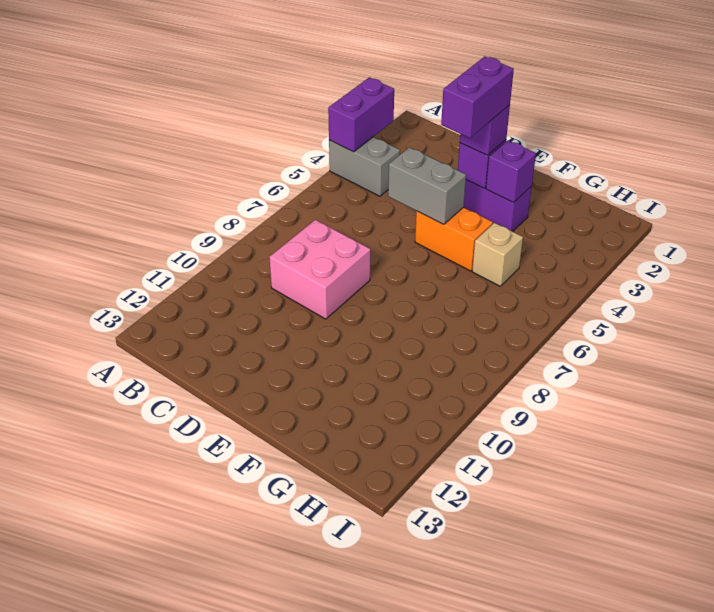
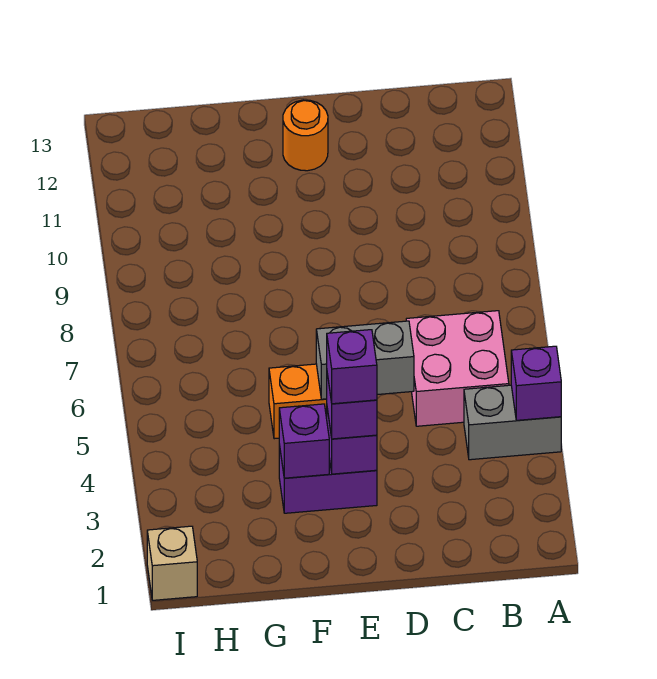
purple 1x2 brick [328,77,394,152] -> purple 1x1 brick [511,346,561,420]
pink 2x2 brick [269,220,370,319] -> pink 2x2 brick moved to [406,311,509,426]
purple 1x2 brick [441,56,514,138] -> purple 1x1 brick [327,330,377,404]
none -> orange 1x1 round brick [283,100,328,171]
tan 1x1 brick [472,223,523,286] -> tan 1x1 brick moved to [147,526,197,600]

